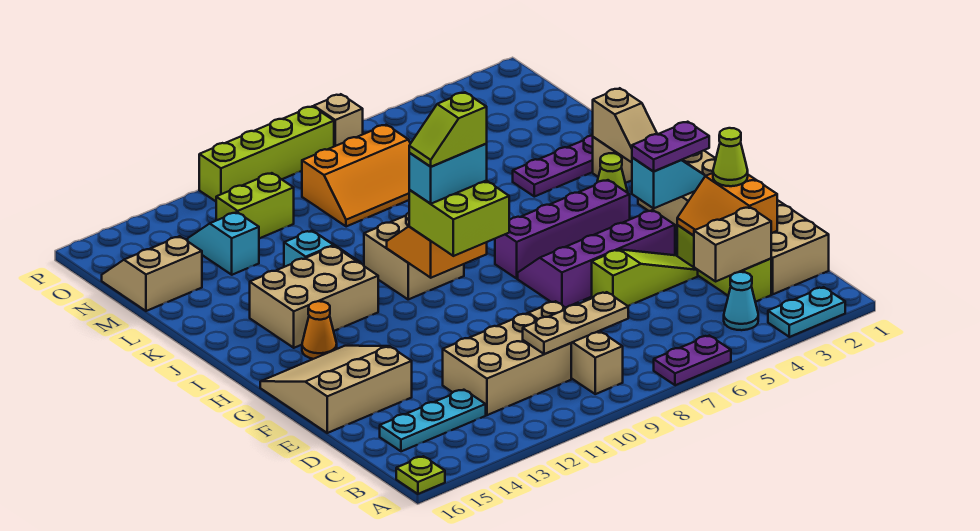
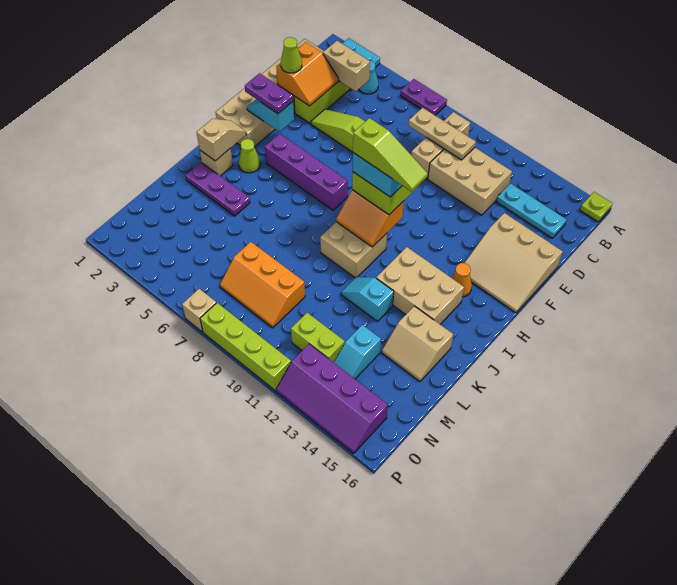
purple 2x4 slope [518,210,675,308] -> purple 2x4 slope moved to [276,344,388,453]
lime 1x2 slope [409,92,487,167] -> lime 1x3 slope [353,118,428,192]
orange 2x3 slope [302,125,410,227] -> orange 2x3 slope turned to [220,242,305,328]
tan 2x2 slope [102,236,202,311] -> tan 2x2 slope moved to [382,306,453,381]

